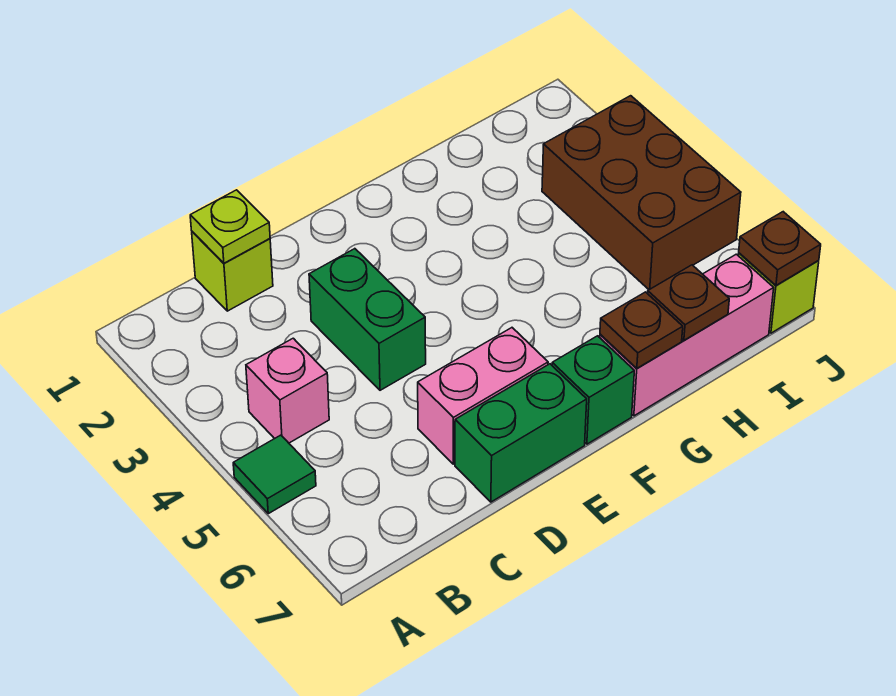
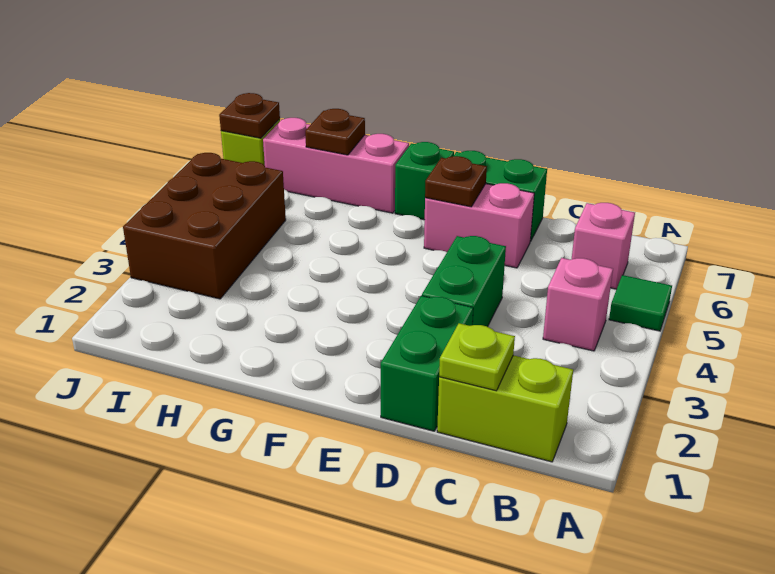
none -> pink 1x1 brick [572,203,635,289]
lime 1x1 brick [192,232,273,311] -> lime 1x2 brick [437,355,573,462]
none -> green 1x2 brick [381,296,473,431]
brown 1x1 plate [600,292,683,368] -> brown 1x1 plate moved to [425,156,487,207]

